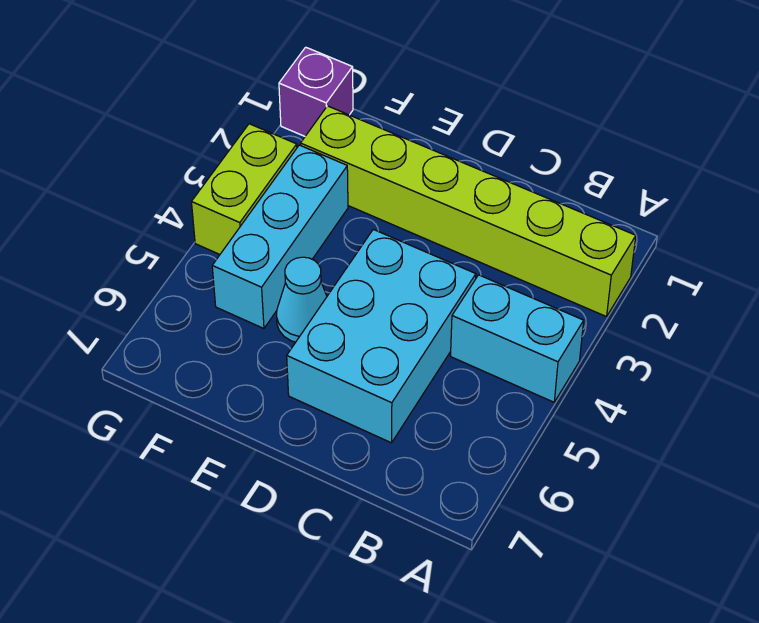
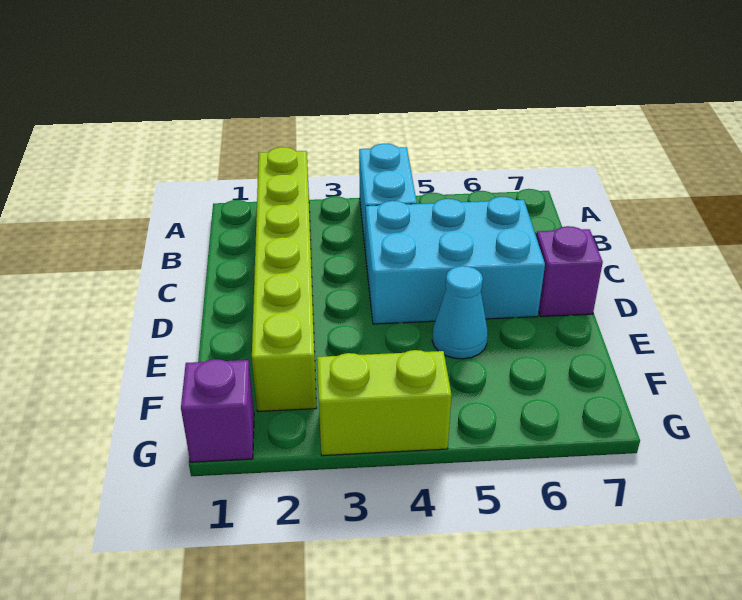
none -> purple 1x1 brick [536,226,603,317]
cyan 1x3 brick [212,145,348,329] -> none

